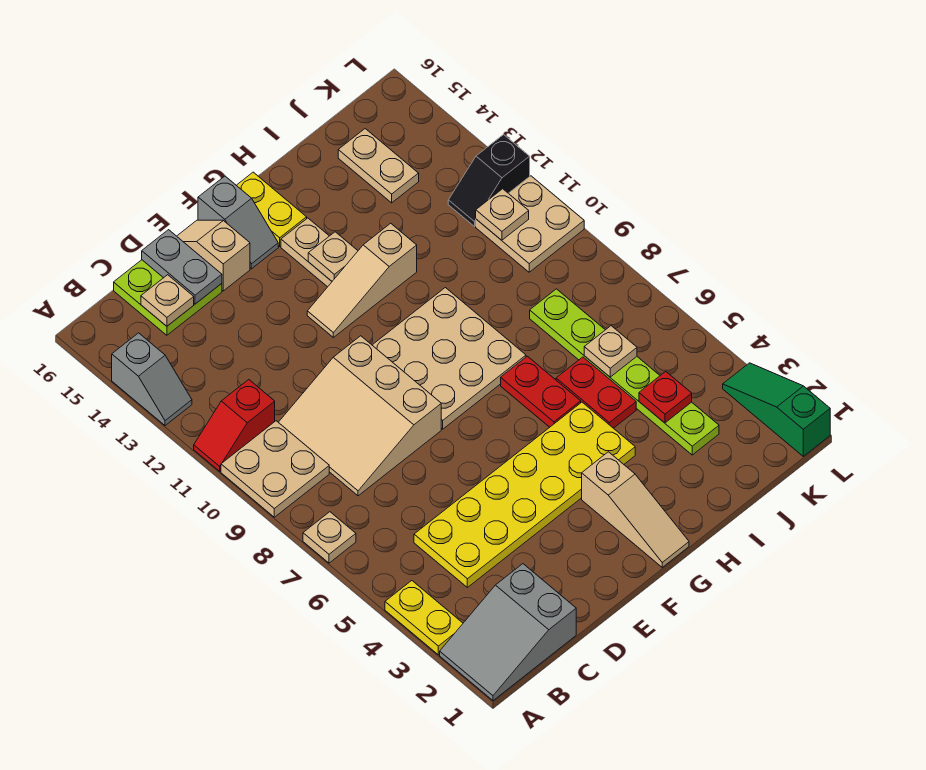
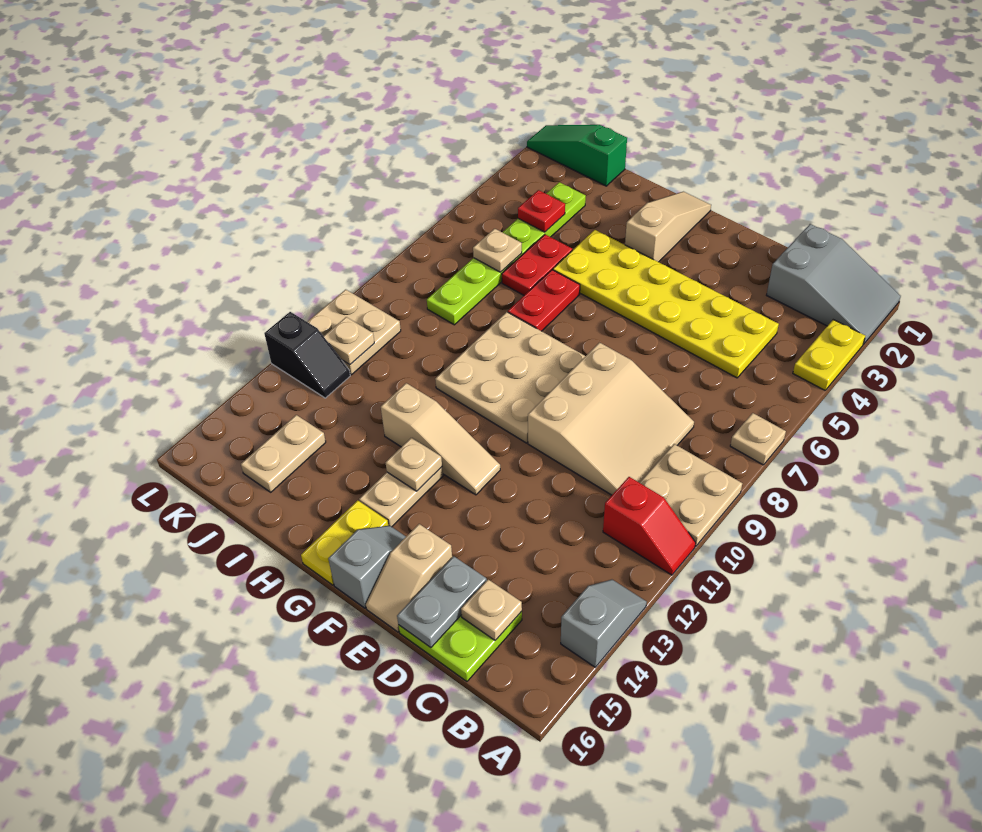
green 1x3 slope [723,363,830,456] -> green 1x3 slope turned to [527,125,627,186]

